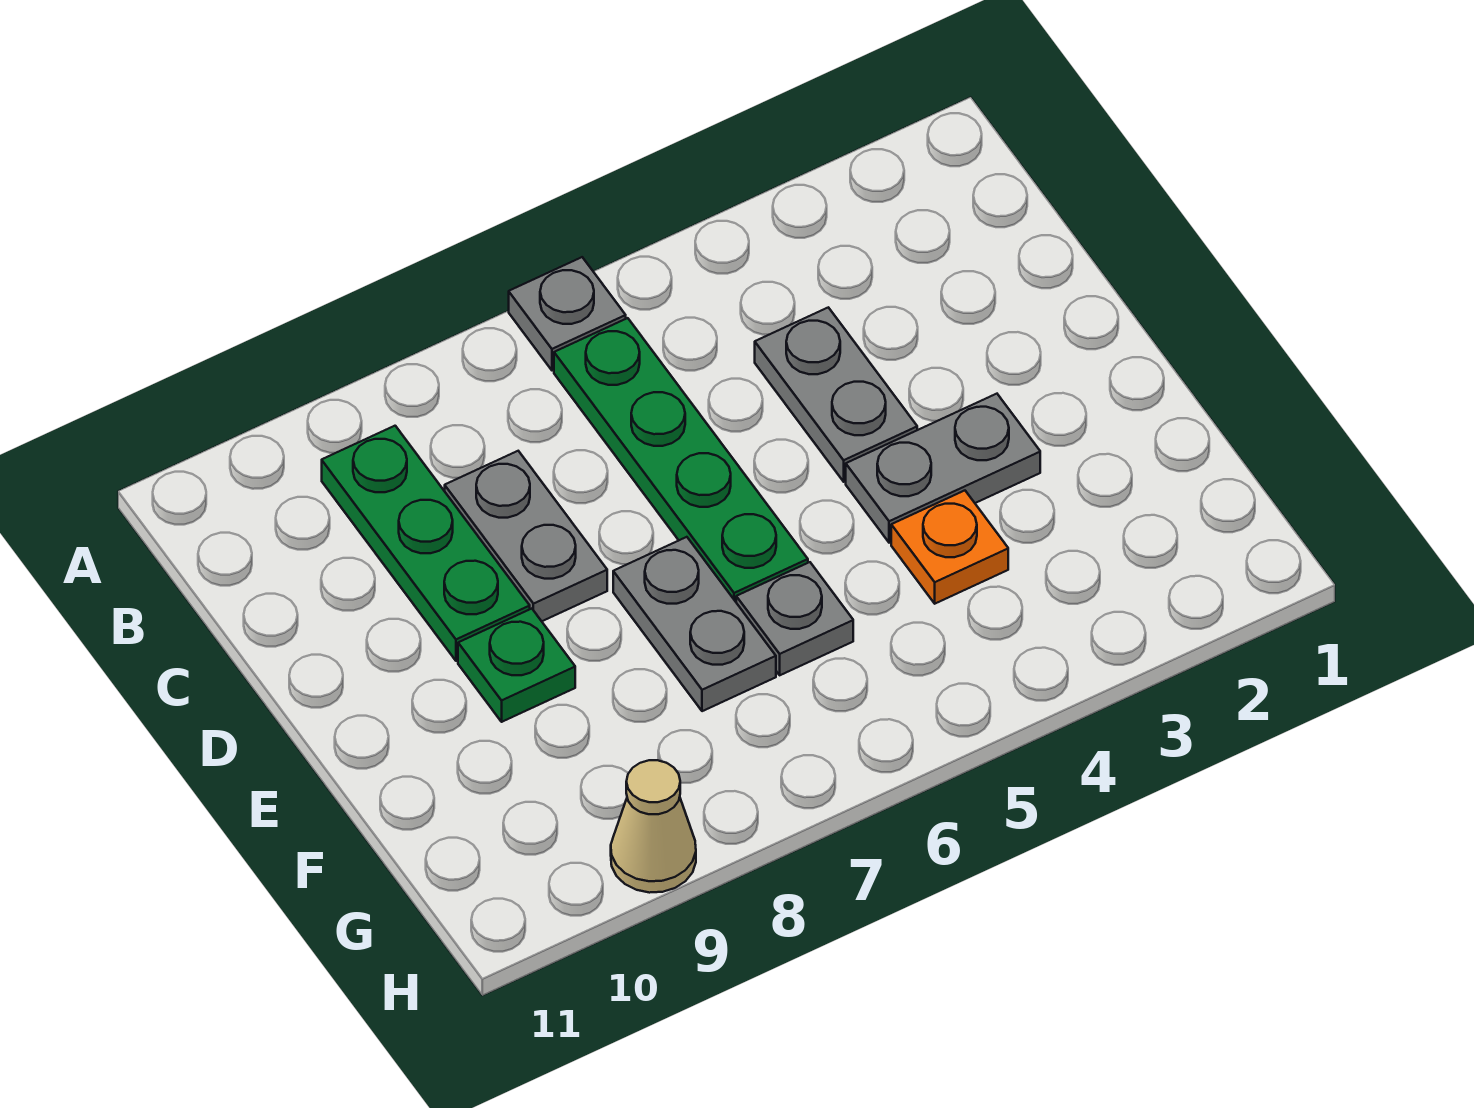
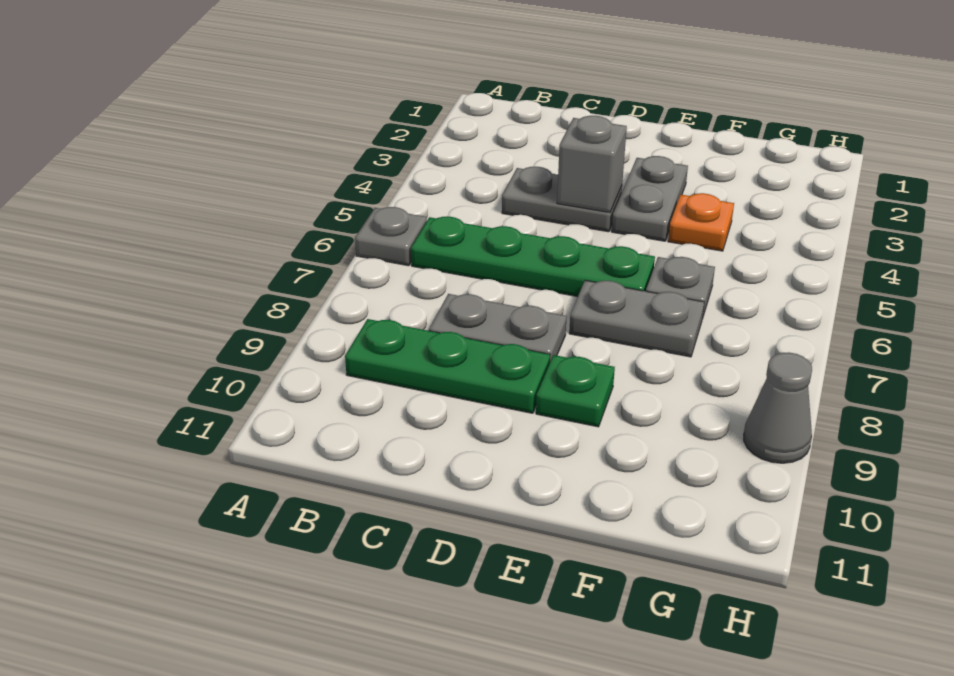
none -> grey 1x1 brick [557,116,627,212]
tan 1x1 cone [611,760,696,893] -> grey 1x1 cone [744,352,812,463]

